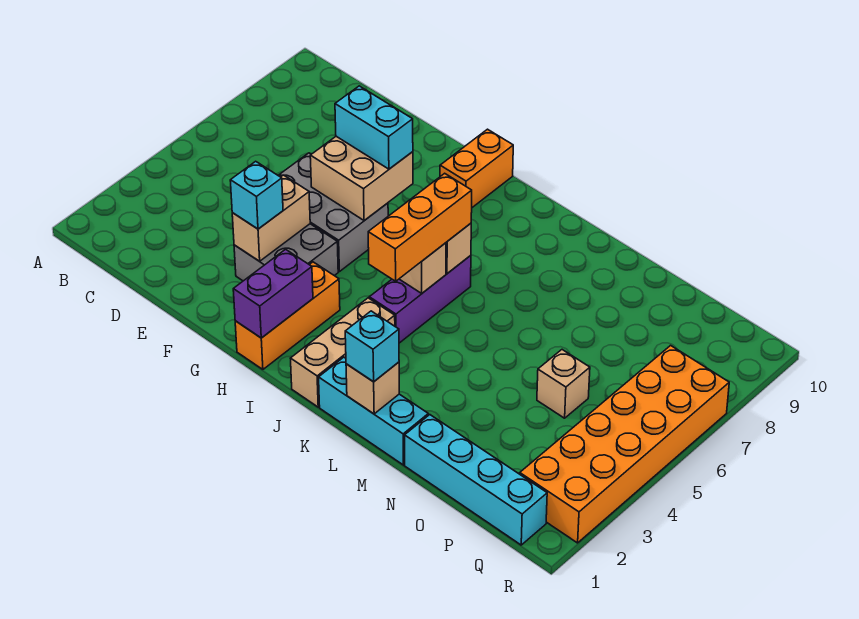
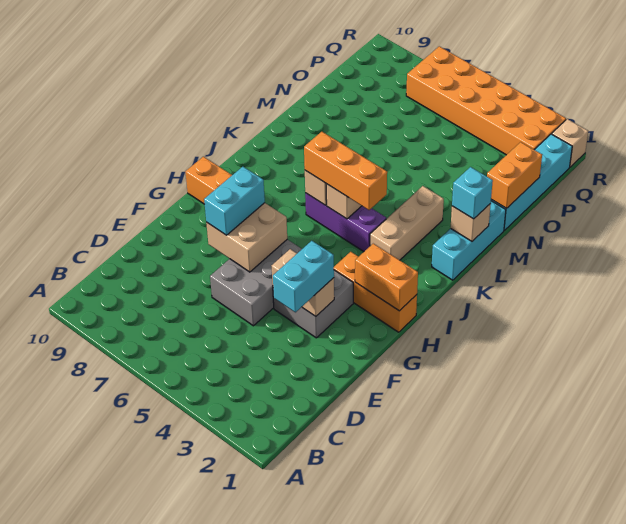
cyan 1x1 brick [230,161,283,229] -> cyan 1x2 brick [273,241,334,312]
purple 1x2 brick [233,249,313,338] -> orange 1x2 brick [355,244,418,311]
tan 1x3 brick [290,298,395,407] -> tan 1x3 brick turned to [370,186,444,260]
none -> orange 1x2 brick [487,142,542,208]
tan 1x1 brick [537,350,590,418] -> tan 1x1 brick moved to [552,119,588,167]

